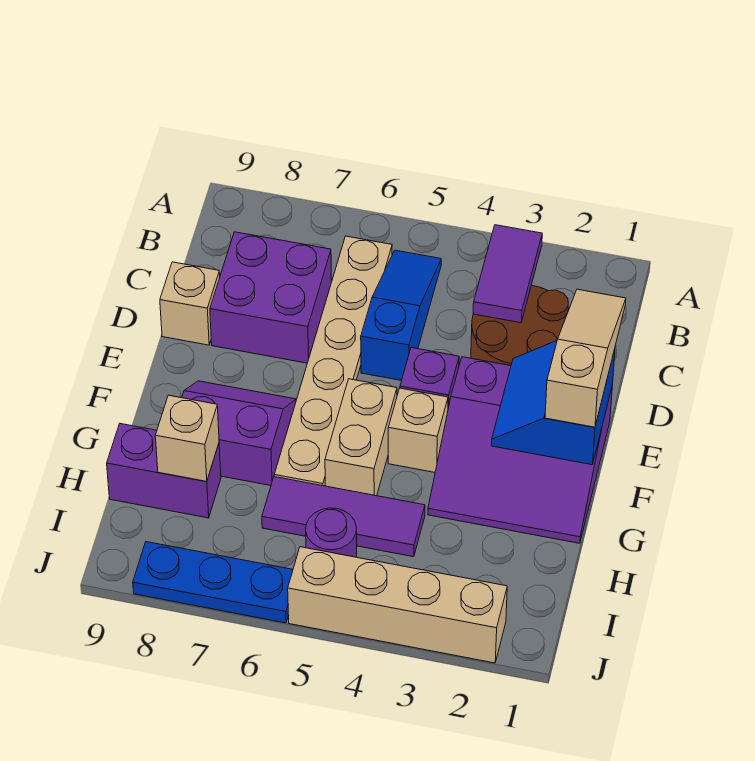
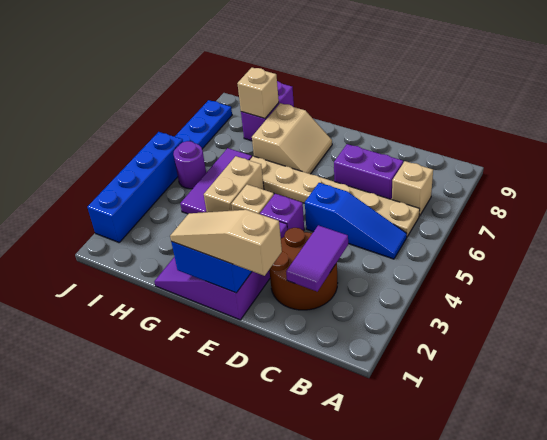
purple 1x2 tile [473,225,542,323] -> purple 1x2 tile turned to [286,225,348,291]
purple 2x2 brick [210,232,332,363] -> purple 1x2 brick [334,144,403,199]
tan 1x3 slope [545,289,626,427] -> tan 1x3 slope turned to [170,210,282,276]
tan 1x1 brick [160,262,220,345] -> tan 1x1 brick moved to [392,161,433,216]
tan 1x2 brick [325,379,397,496] -> tan 1x2 brick turned to [204,156,264,212]
purple 2x2 slope [182,381,296,486] -> tan 2x2 slope [252,103,332,174]
tan 1x4 brick [288,547,507,663] -> blue 1x4 brick [87,132,183,242]

